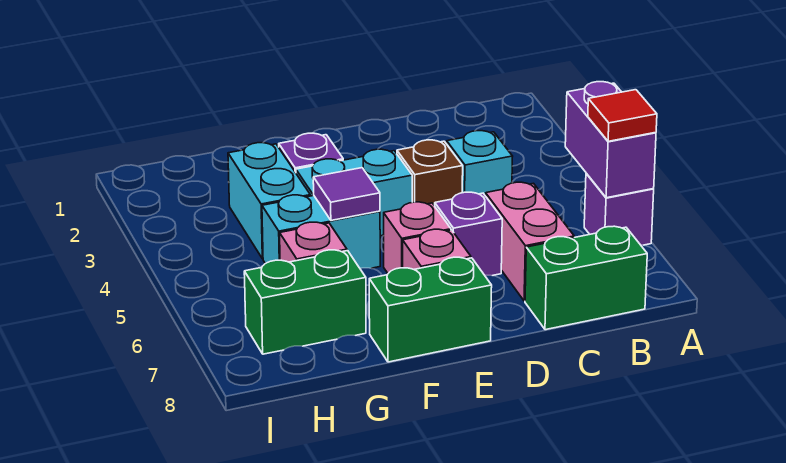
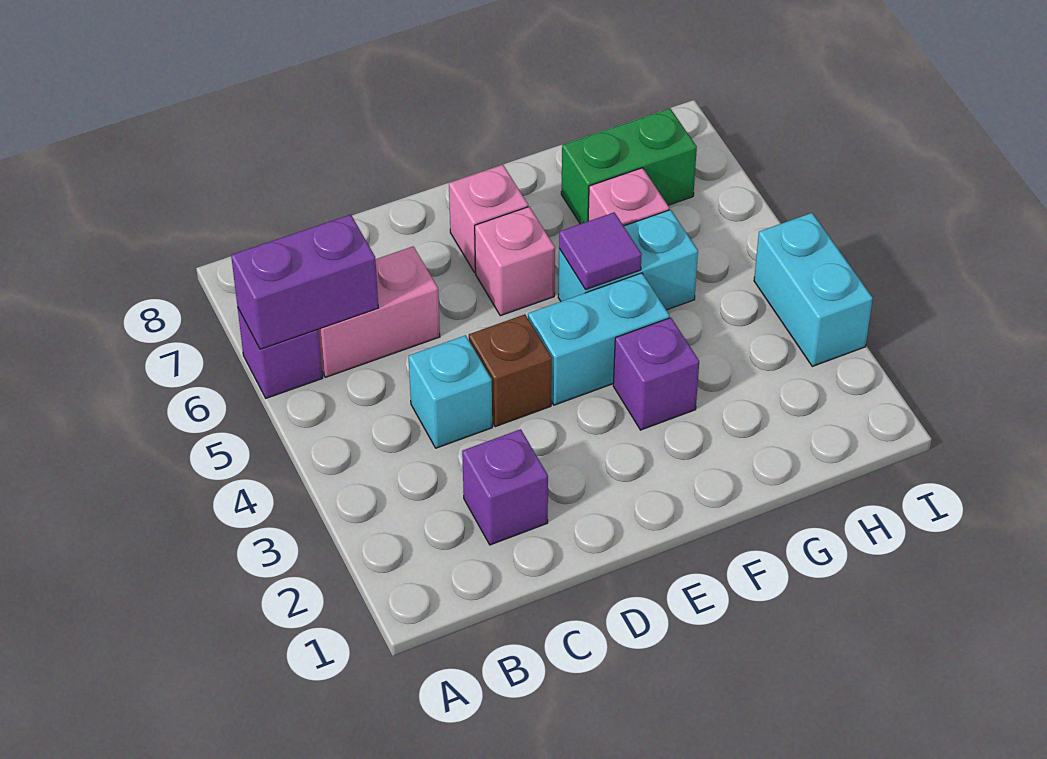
purple 1x2 brick [565,82,656,198] -> purple 1x2 brick turned to [231,215,378,349]
red 1x1 tile [588,90,657,141] -> none
green 1x2 brick [525,226,647,330] -> none
pink 1x2 brick [486,182,574,301] -> pink 1x2 brick turned to [318,246,440,377]
purple 1x1 brick [435,192,502,276] -> purple 1x1 brick moved to [462,429,548,545]
green 1x2 brick [369,257,492,362] -> none
cyan 1x2 brick [228,143,310,259] -> cyan 1x2 brick moved to [754,213,873,366]

